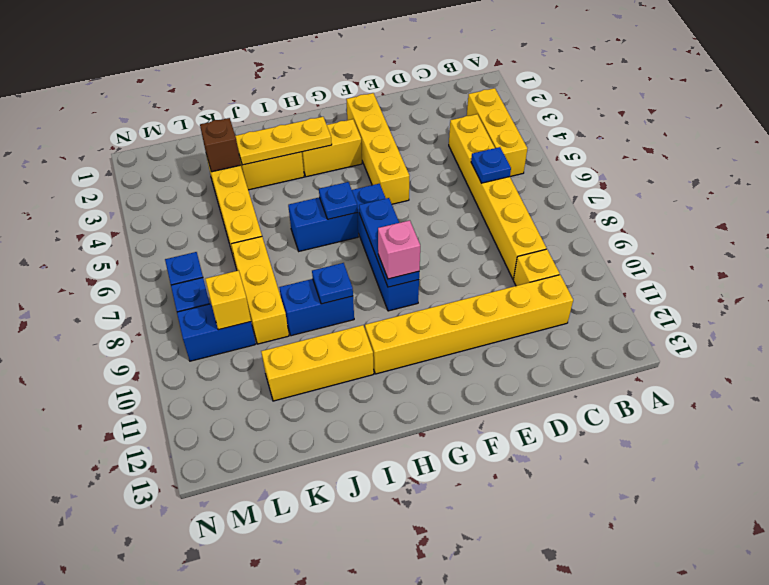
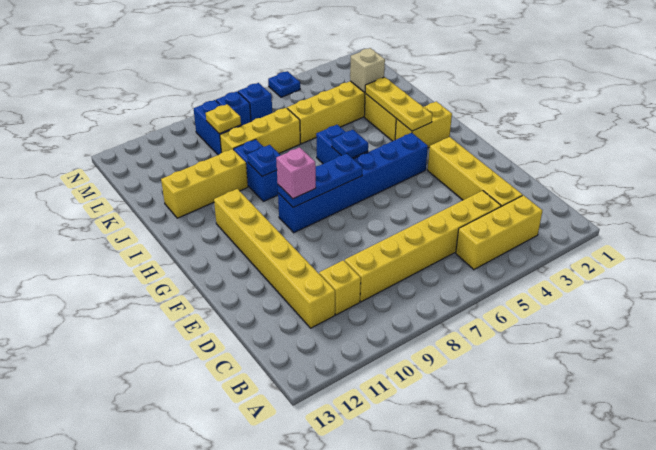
blue 1x1 plate [471,147,511,183] -> blue 1x1 plate moved to [268,71,300,97]
yellow 1x4 brick [346,93,410,204] -> yellow 1x4 brick turned to [428,137,522,207]
yellow 1x2 brick [302,119,362,177] -> yellow 1x2 brick turned to [395,102,452,148]
blue 1x4 brick [352,184,419,311] -> blue 1x6 brick [278,133,428,233]
yellow 1x3 brick [261,325,374,401] -> yellow 1x3 brick turned to [161,149,248,218]
brown 1x1 brick [200,118,241,172] -> tan 1x1 brick [350,48,385,93]
yellow 1x1 brick [205,270,251,330] -> yellow 1x1 plate [206,104,241,134]

